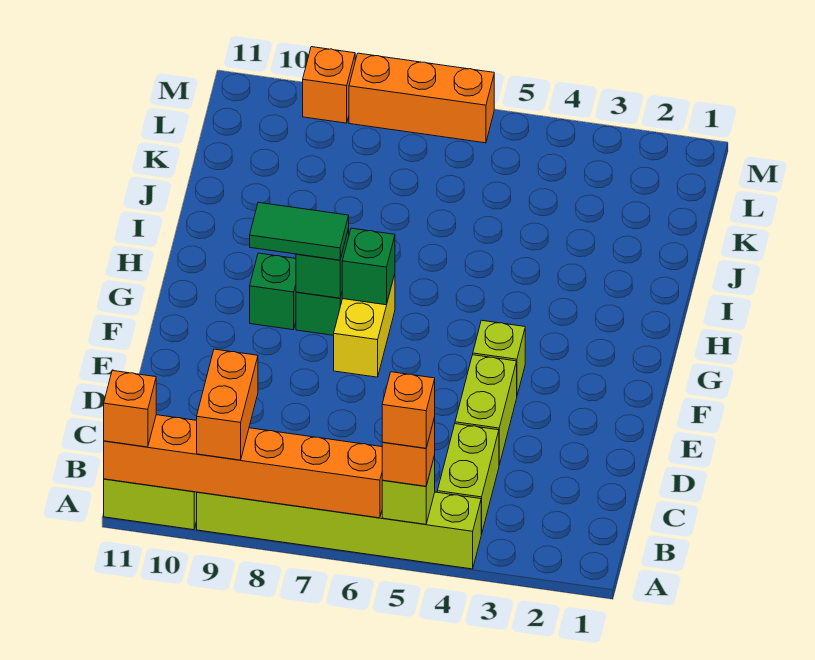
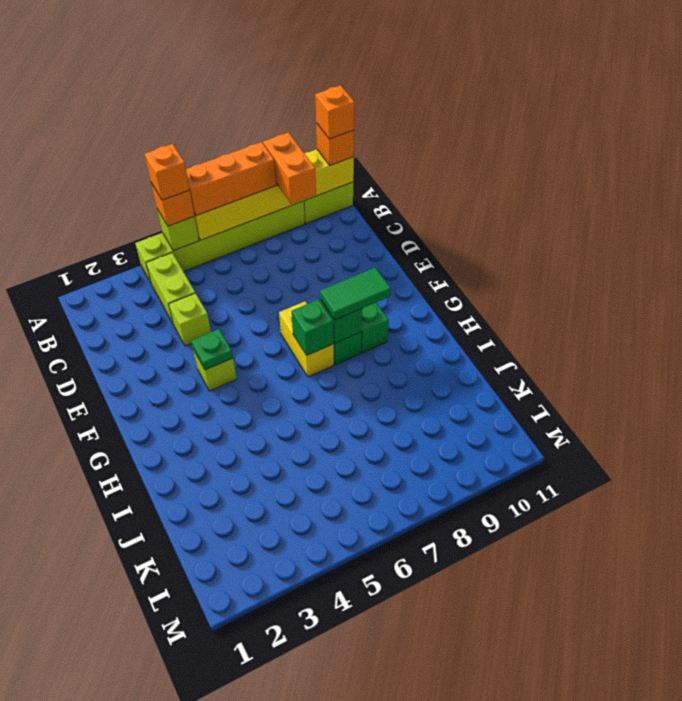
orange 1x6 brick [104,415,383,518] -> yellow 1x6 brick [194,149,354,240]
lime 1x2 brick [455,355,517,465] -> lime 1x1 brick [169,293,211,346]
none -> green 1x1 plate [191,329,233,370]
orange 1x3 brick [349,53,494,143] -> orange 1x3 brick moved to [186,142,276,216]
orange 1x1 brick [303,47,355,123] -> orange 1x1 brick moved to [315,85,355,139]

